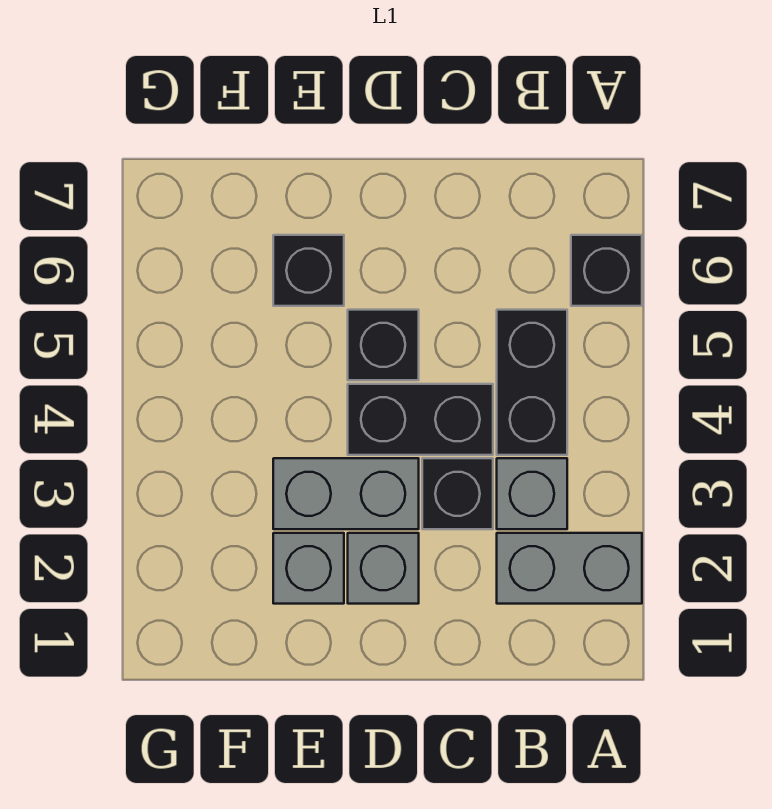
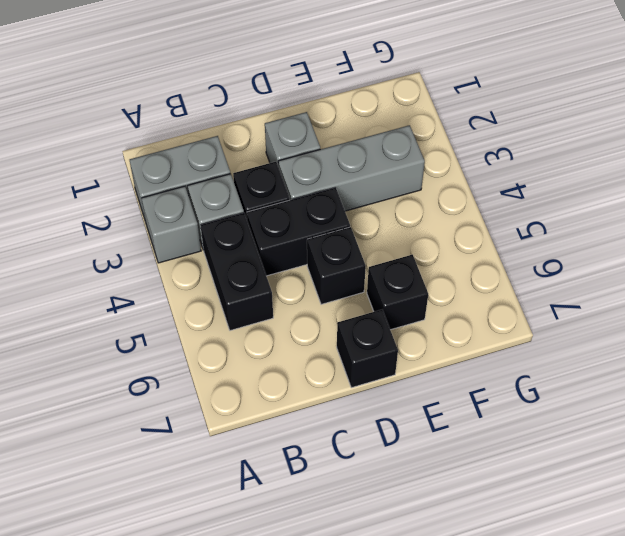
black 1x1 brick [571,235,642,306] -> black 1x1 brick moved to [337,310,398,388]
grey 1x2 brick [273,458,419,529] -> grey 1x3 brick [278,125,425,211]
grey 1x1 brick [273,533,344,604] -> grey 1x1 brick moved to [141,186,201,263]

